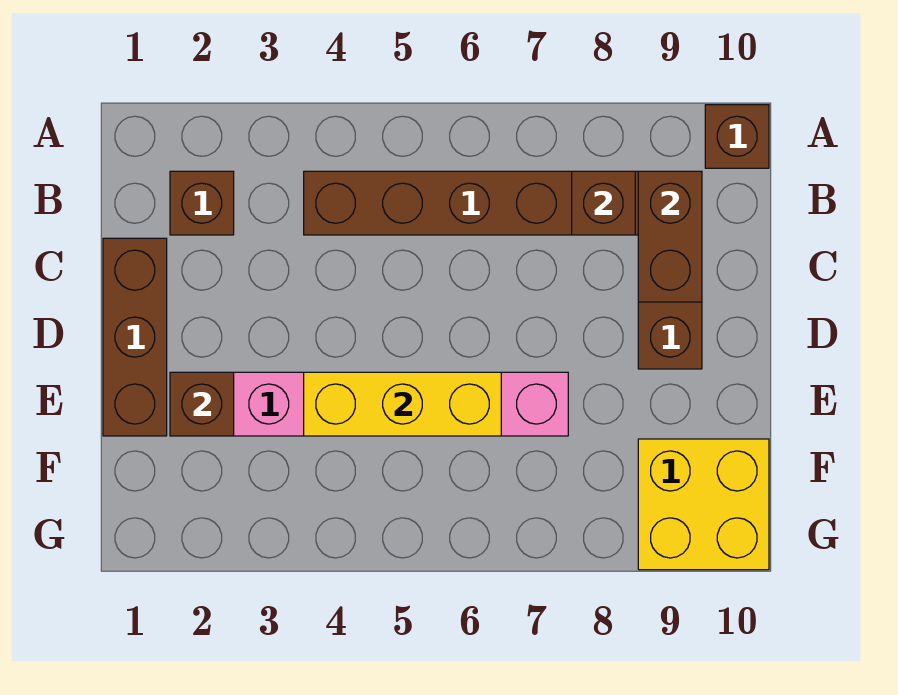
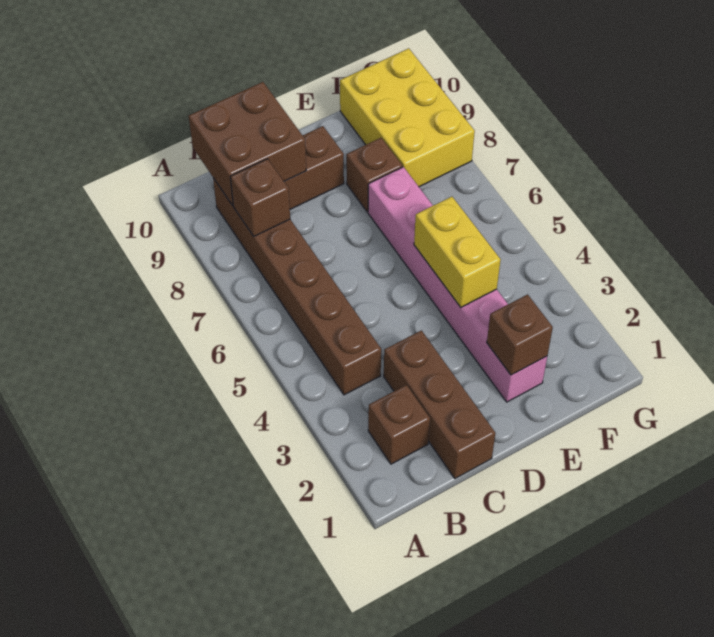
brown 1x1 brick [705,105,769,168] -> brown 1x1 brick moved to [346,138,402,212]
brown 1x2 brick [638,171,702,302] -> brown 2x2 brick [189,82,306,206]
brown 1x3 brick [103,238,167,436] -> brown 1x3 brick turned to [384,330,495,478]
yellow 1x3 brick [304,372,501,436] -> yellow 1x2 brick [414,197,501,307]
yellow 2x2 brick [638,439,769,570] -> yellow 2x3 brick [340,48,475,187]

